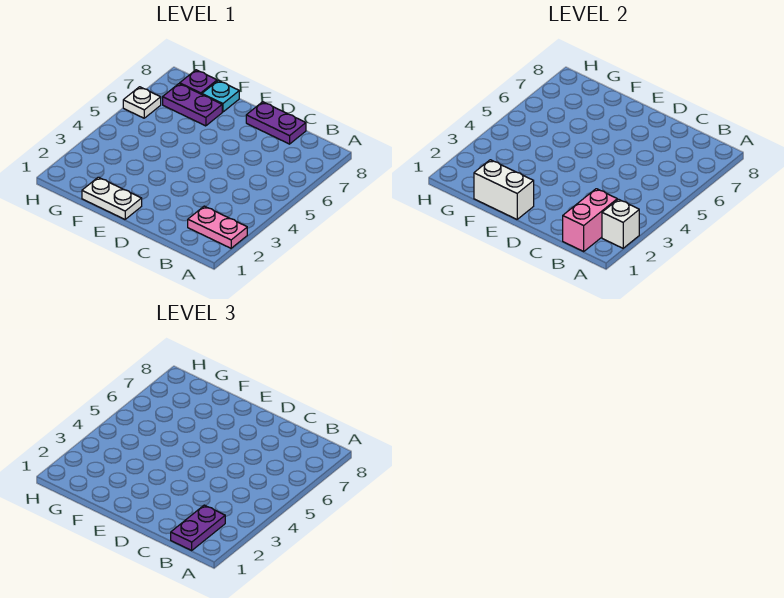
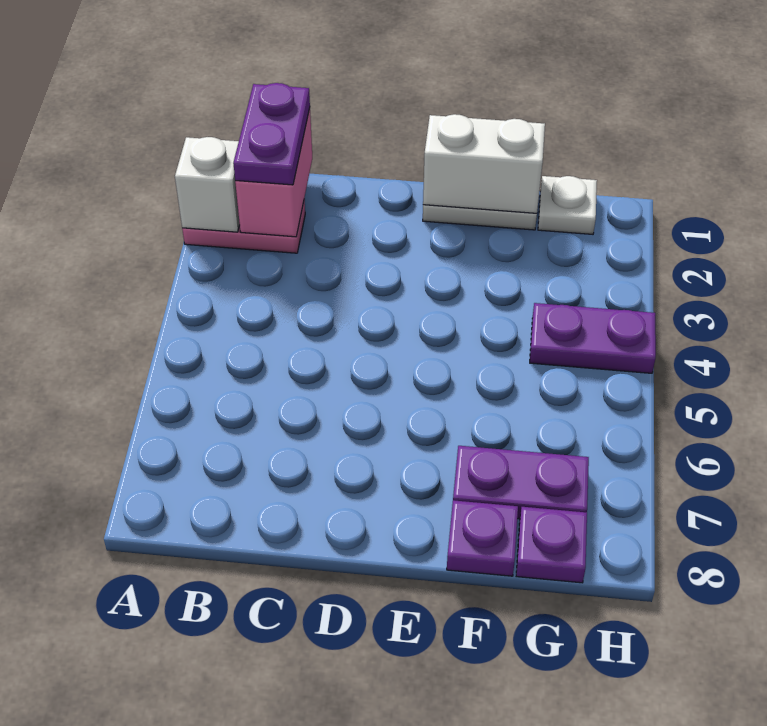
purple 1x2 plate [246,102,306,144] -> purple 1x2 plate moved to [530,303,656,373]
cyan 1x1 plate [202,80,239,112] -> purple 1x1 plate [447,500,518,576]
white 1x1 plate [123,87,161,118] -> white 1x1 plate moved to [538,176,597,234]

